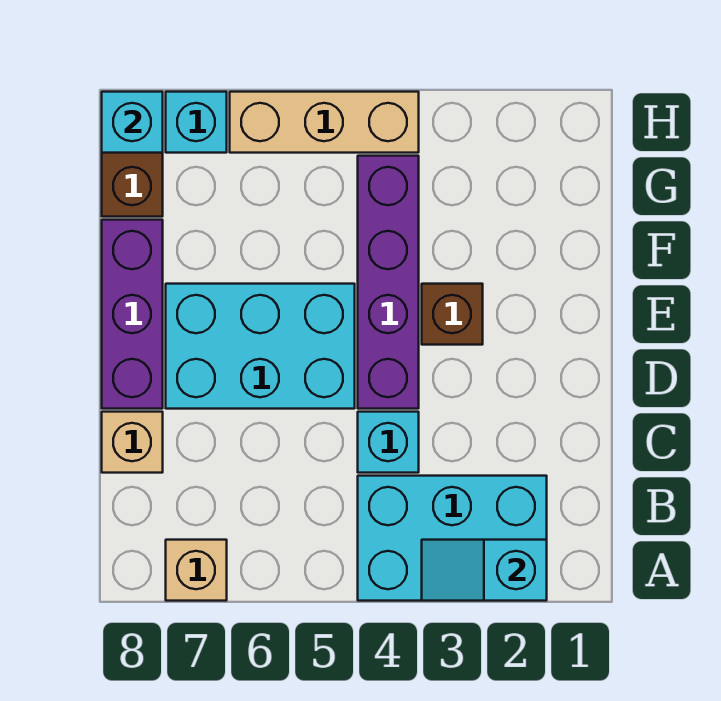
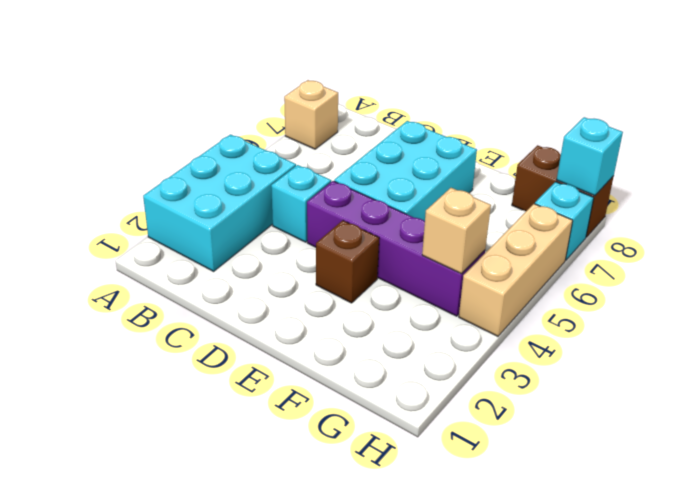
cyan 1x2 slope [422,540,547,601] -> none
tan 1x1 brick [102,412,163,473] -> tan 1x1 brick moved to [422,188,491,274]
purple 1x3 brick [102,220,163,409] -> none

